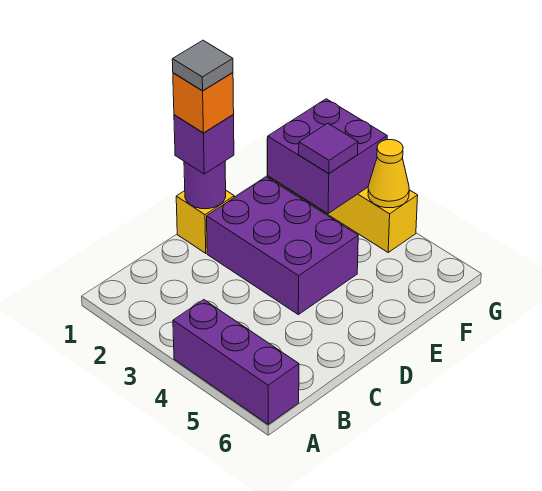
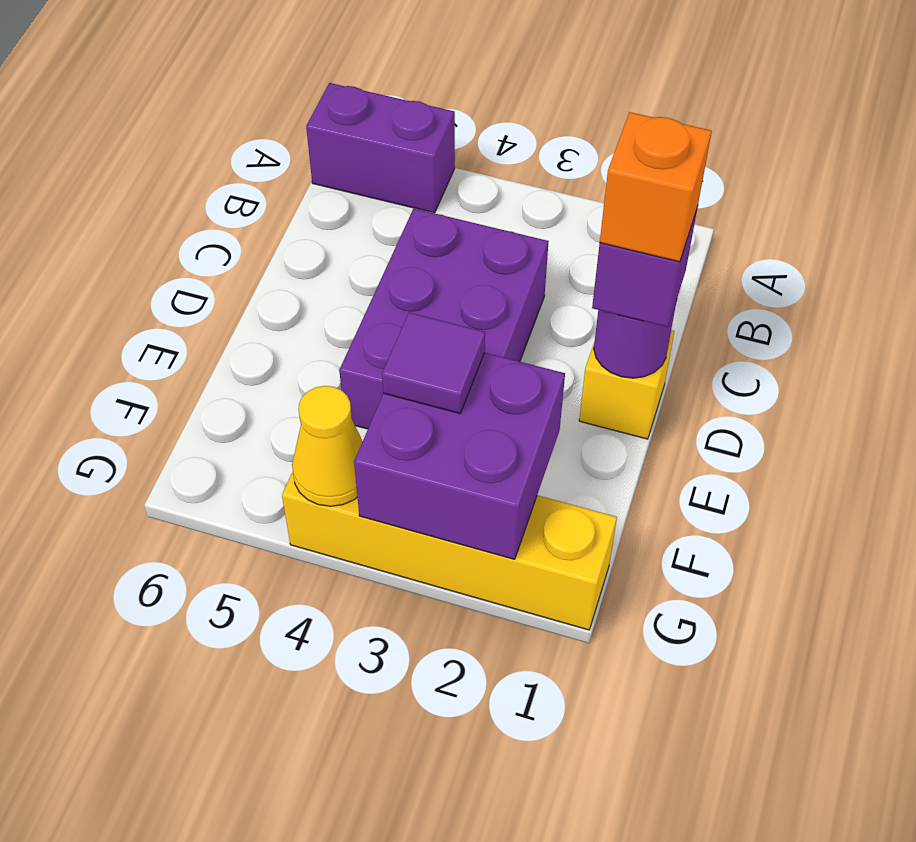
purple 1x3 brick [173,300,299,424] -> purple 1x2 brick [306,83,455,213]
grey 1x1 tile [172,40,233,91] -> none
purple 2x3 brick [207,177,358,315] -> purple 2x3 brick turned to [339,209,549,429]

